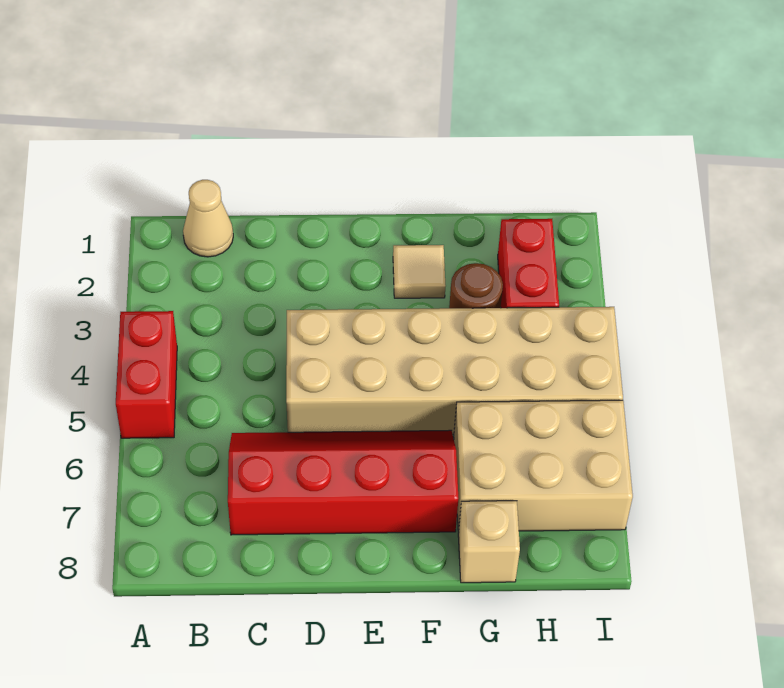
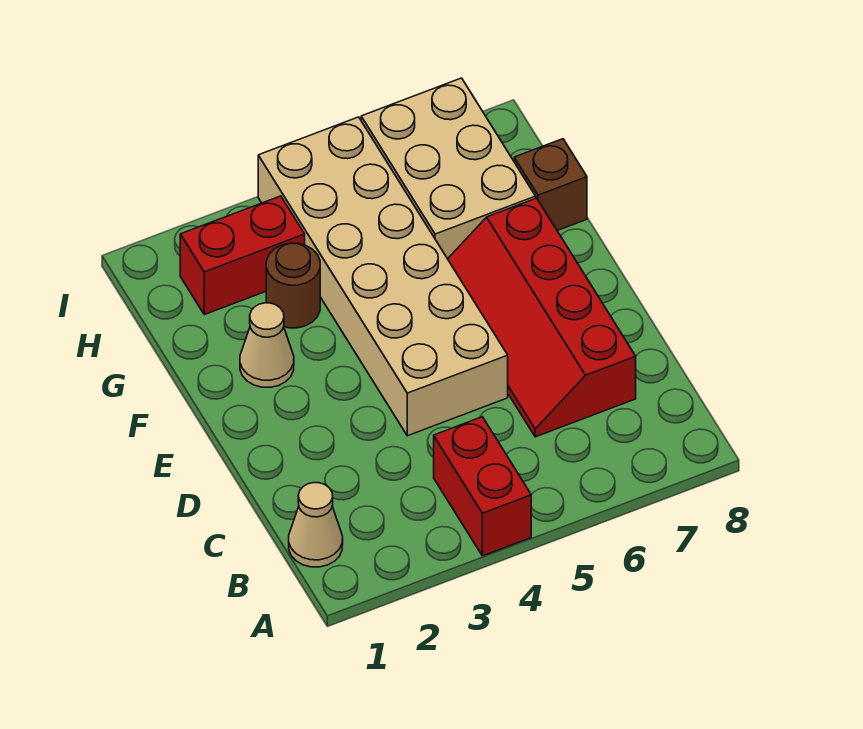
red 1x2 brick [116,311,177,438] -> red 1x2 brick turned to [434,417,531,556]
tan 1x1 tile [393,245,446,298] -> tan 1x1 cone [240,303,294,387]
tan 1x1 brick [458,501,520,583] -> brown 1x1 brick [514,139,587,231]

